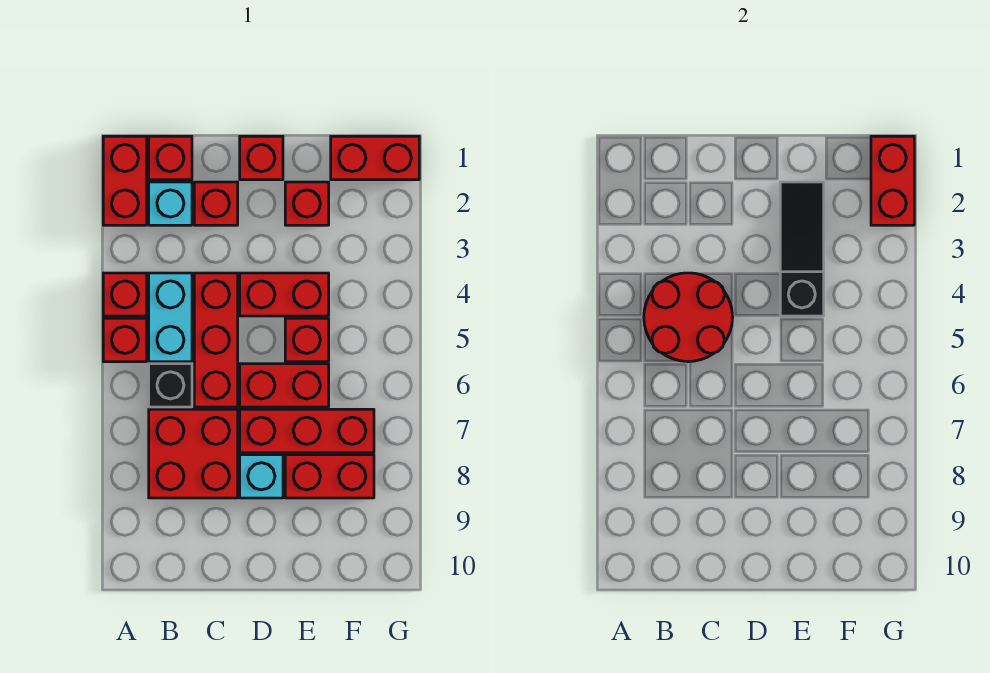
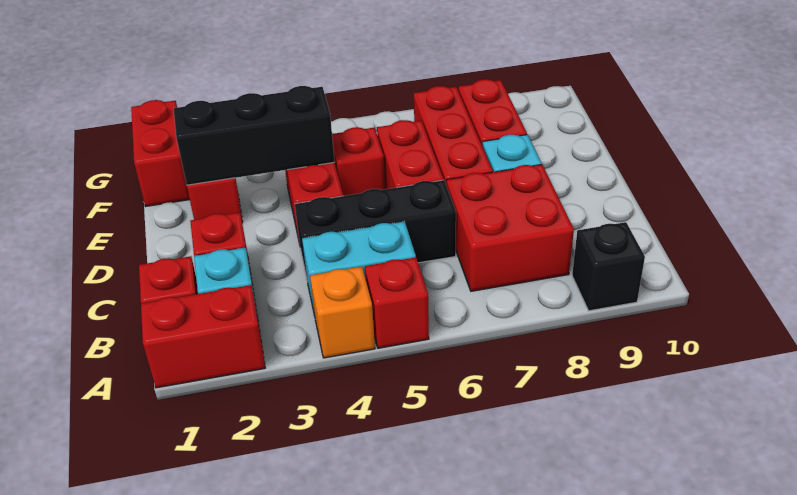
red 1x1 brick [103,273,147,316] -> orange 1x1 brick [310,267,375,358]
red 2x2 round brick [644,273,733,362] -> none
black 1x1 brick [149,364,192,407] -> black 1x1 brick moved to [572,222,645,311]
red 1x3 brick [194,273,238,407] -> black 1x3 brick [295,180,456,277]
red 1x1 brick [240,136,283,180] -> none
black 1x3 slope [780,182,824,316] -> black 1x3 brick [174,86,335,185]
red 1x2 brick [871,136,914,225] -> none

